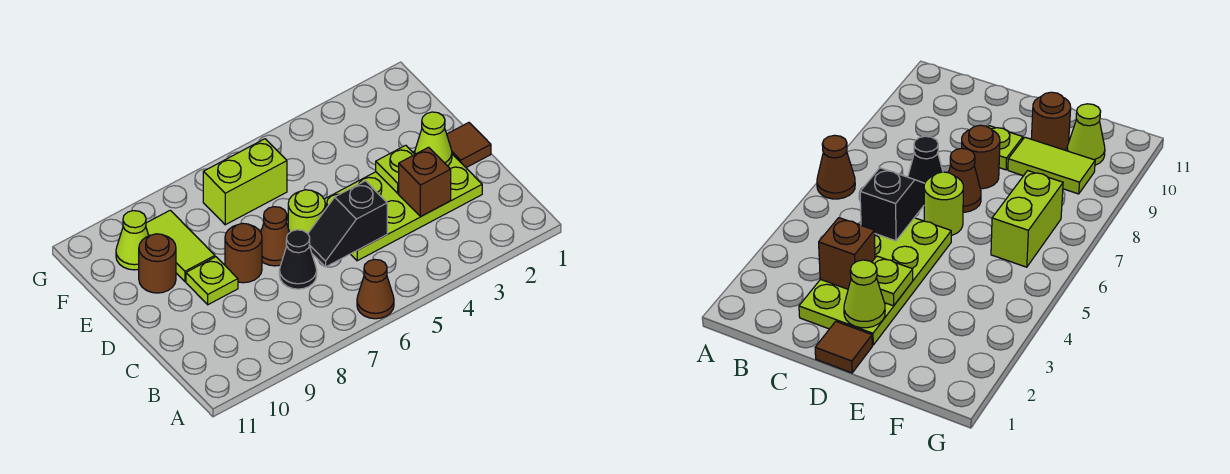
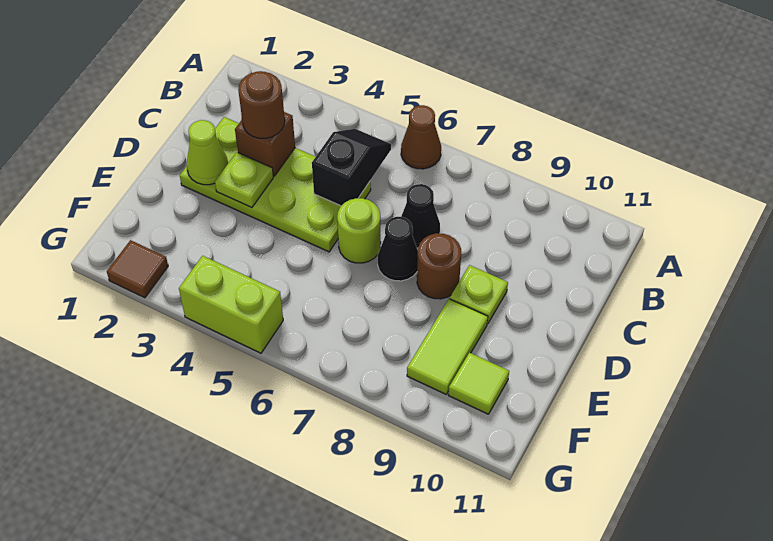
black 1x2 slope [308,181,387,267] -> black 1x2 slope turned to [312,129,391,206]
brown 1x1 tile [447,123,491,168] -> brown 1x1 tile moved to [107,240,168,298]
brown 1x1 cone [261,207,290,266] -> black 1x1 cone [378,217,418,281]
brown 1x1 round brick [139,234,176,293] -> brown 1x1 round brick moved to [238,71,285,138]
lime 1x2 brick [203,139,287,225] -> lime 1x2 brick moved to [179,256,283,353]
lime 1x1 cone [116,211,149,270] -> lime 1x1 tile [448,353,509,414]

